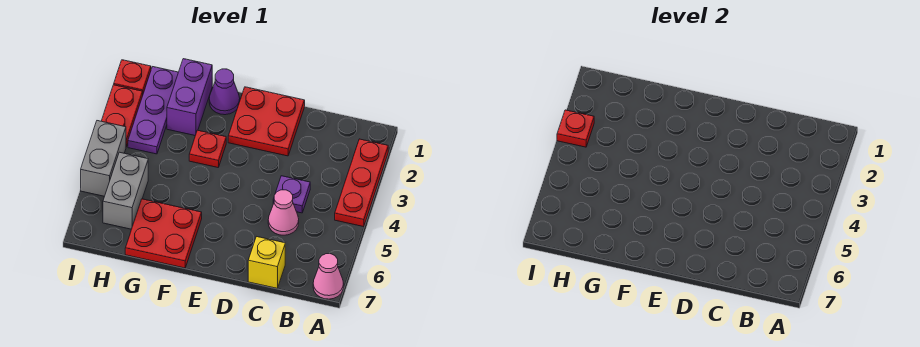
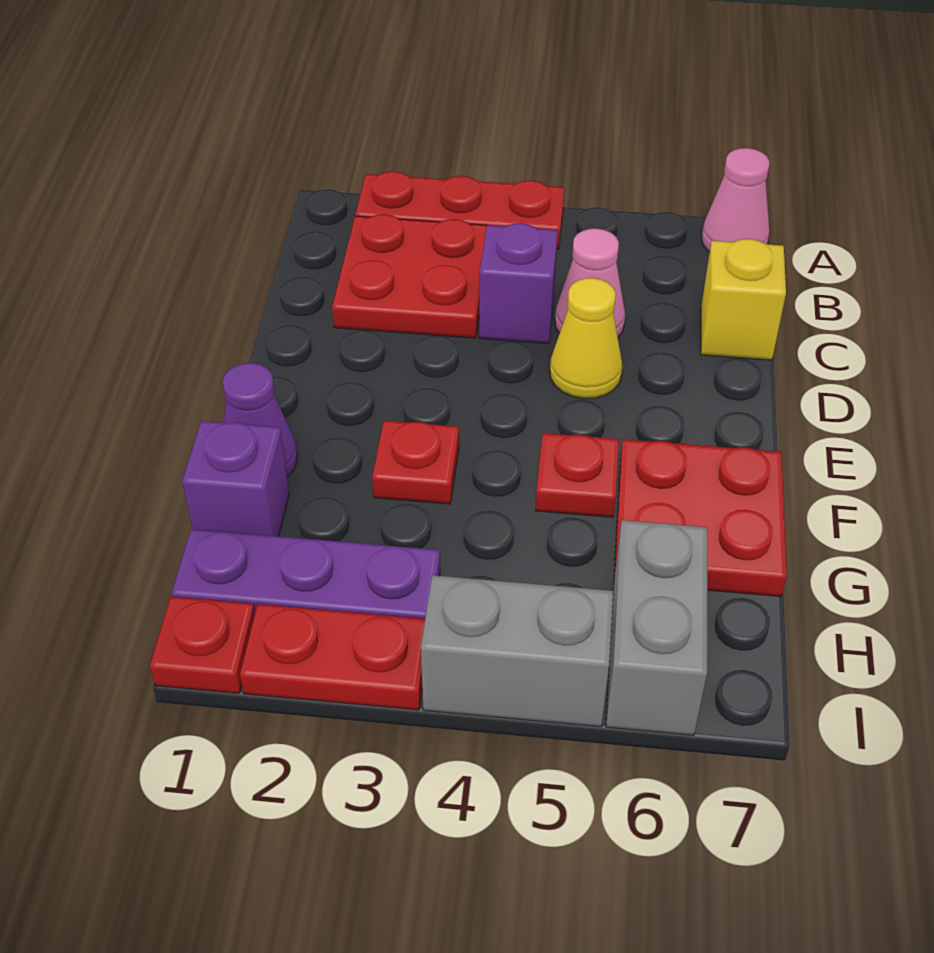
purple 1x1 plate [273,176,310,213] -> purple 1x1 brick [479,223,558,344]
red 2x2 plate [228,87,305,156] -> red 2x2 plate moved to [332,214,487,338]
none -> yellow 1x1 cone [550,278,622,399]
purple 1x2 brick [167,59,212,135] -> purple 1x1 brick [182,421,289,536]
grey 1x2 brick [103,152,148,229] -> grey 1x2 brick turned to [606,520,707,735]
red 1x1 plate [557,110,594,147] -> red 1x1 plate moved to [535,433,619,517]

